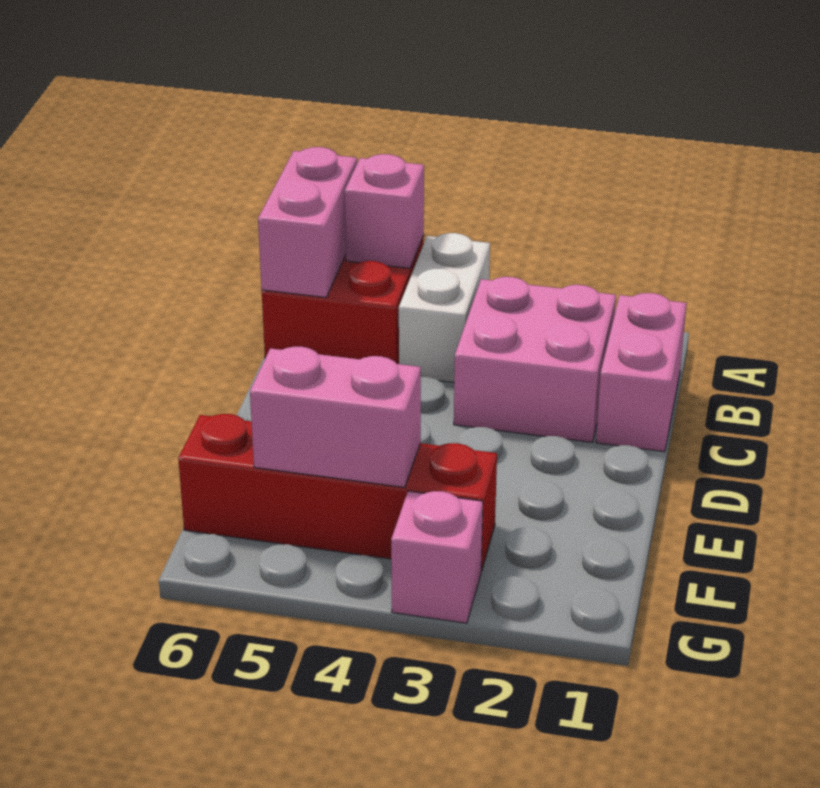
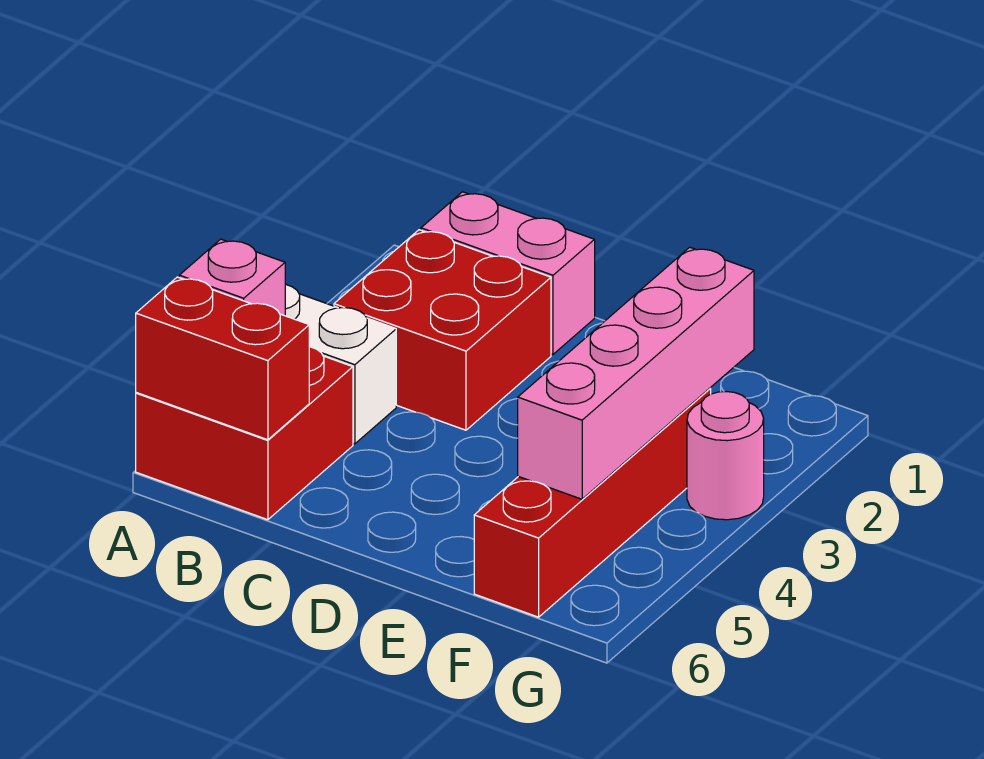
pink 1x2 brick [258,147,357,298] -> red 1x2 brick [136,277,309,440]
pink 2x2 brick [454,277,616,442] -> red 2x2 brick [334,230,551,430]
pink 1x2 brick [250,347,421,487] -> pink 1x4 brick [518,247,754,499]
pink 1x1 brick [391,491,483,623] -> pink 1x1 round brick [687,392,764,520]

